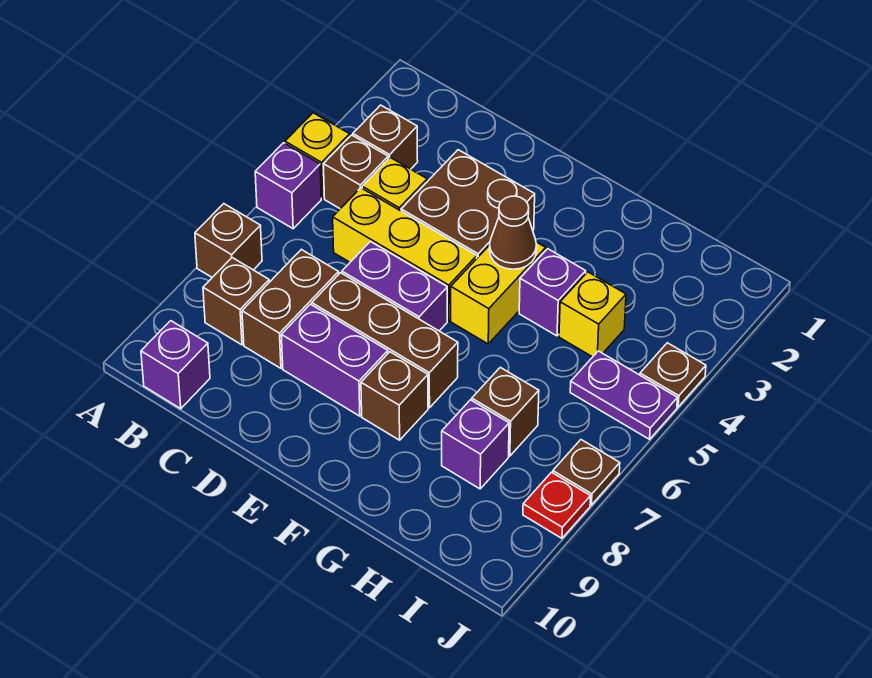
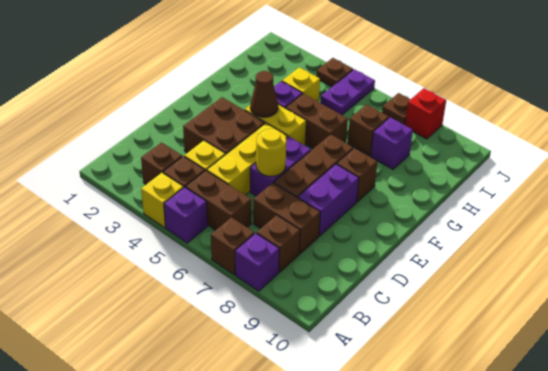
none -> brown 1x2 brick [186,171,251,230]
purple 1x1 brick [141,321,210,409] -> purple 1x1 brick moved to [235,233,279,291]
none -> yellow 1x1 round brick [256,128,286,176]
none -> brown 1x2 brick [286,94,348,149]
red 1x1 plate [523,472,591,538] -> red 1x1 brick [405,88,446,139]

